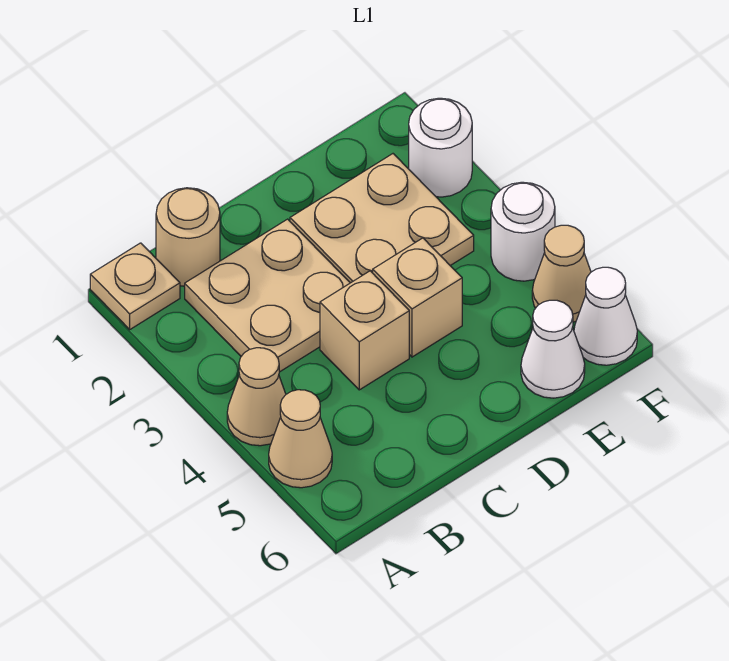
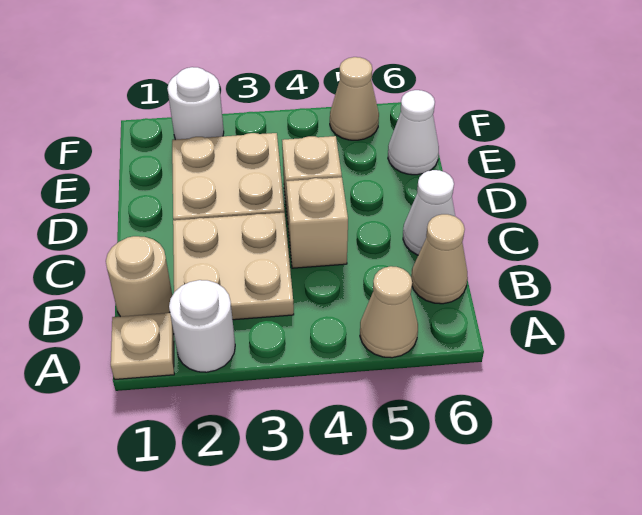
tan 1x1 cone [227,348,286,446] -> tan 1x1 cone moved to [411,214,468,304]
white 1x1 round brick [491,182,555,281] -> white 1x1 round brick moved to [169,280,235,372]
white 1x1 cone [574,267,637,365] -> white 1x1 cone moved to [403,170,455,255]

